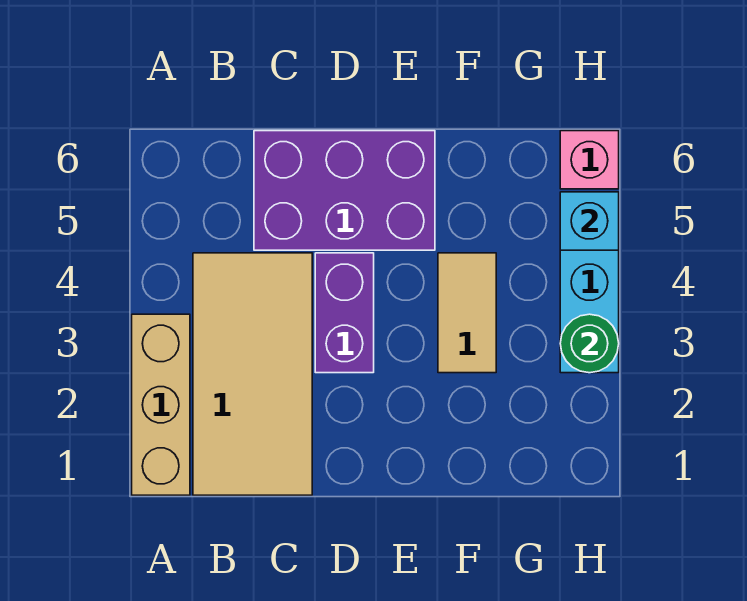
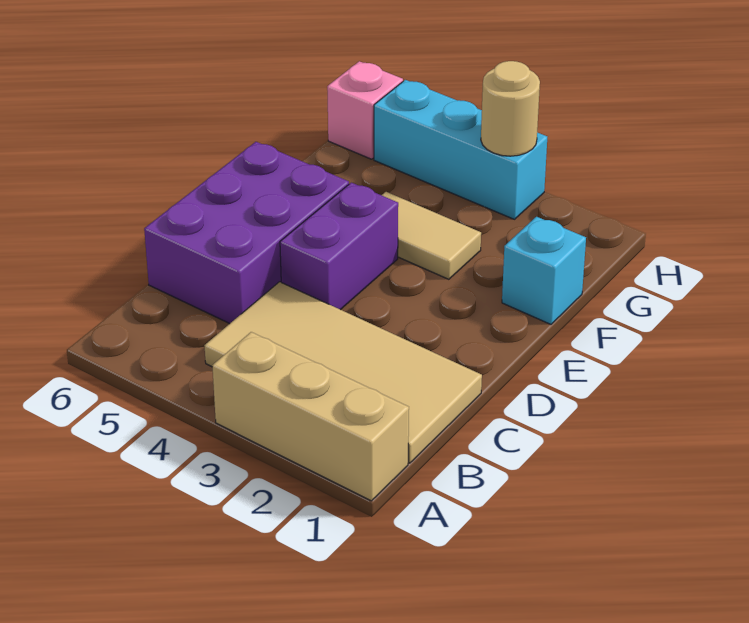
purple 1x2 brick [315,253,374,373] -> purple 1x2 brick turned to [280,183,398,310]
green 1x1 round brick [560,314,619,373] -> tan 1x1 round brick [481,61,540,156]
cyan 1x1 brick [560,192,619,250] -> cyan 1x1 brick moved to [502,217,586,324]

